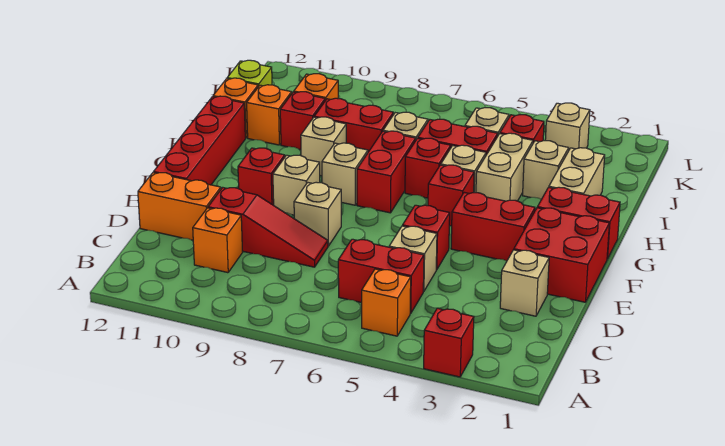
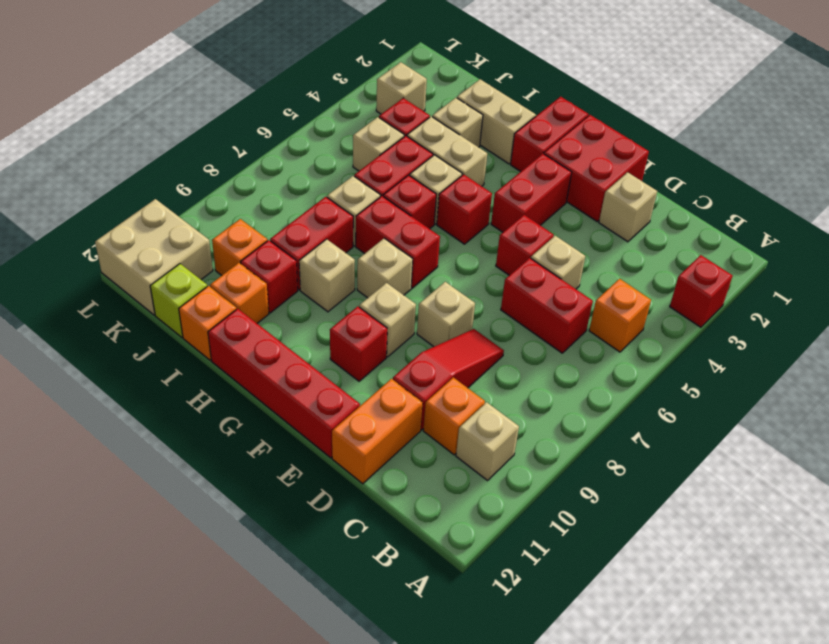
none -> tan 1x1 brick [456,402,519,480]
red 1x2 brick [338,239,424,313] -> red 1x2 brick turned to [501,258,593,353]
none -> tan 2x2 brick [95,199,213,315]

